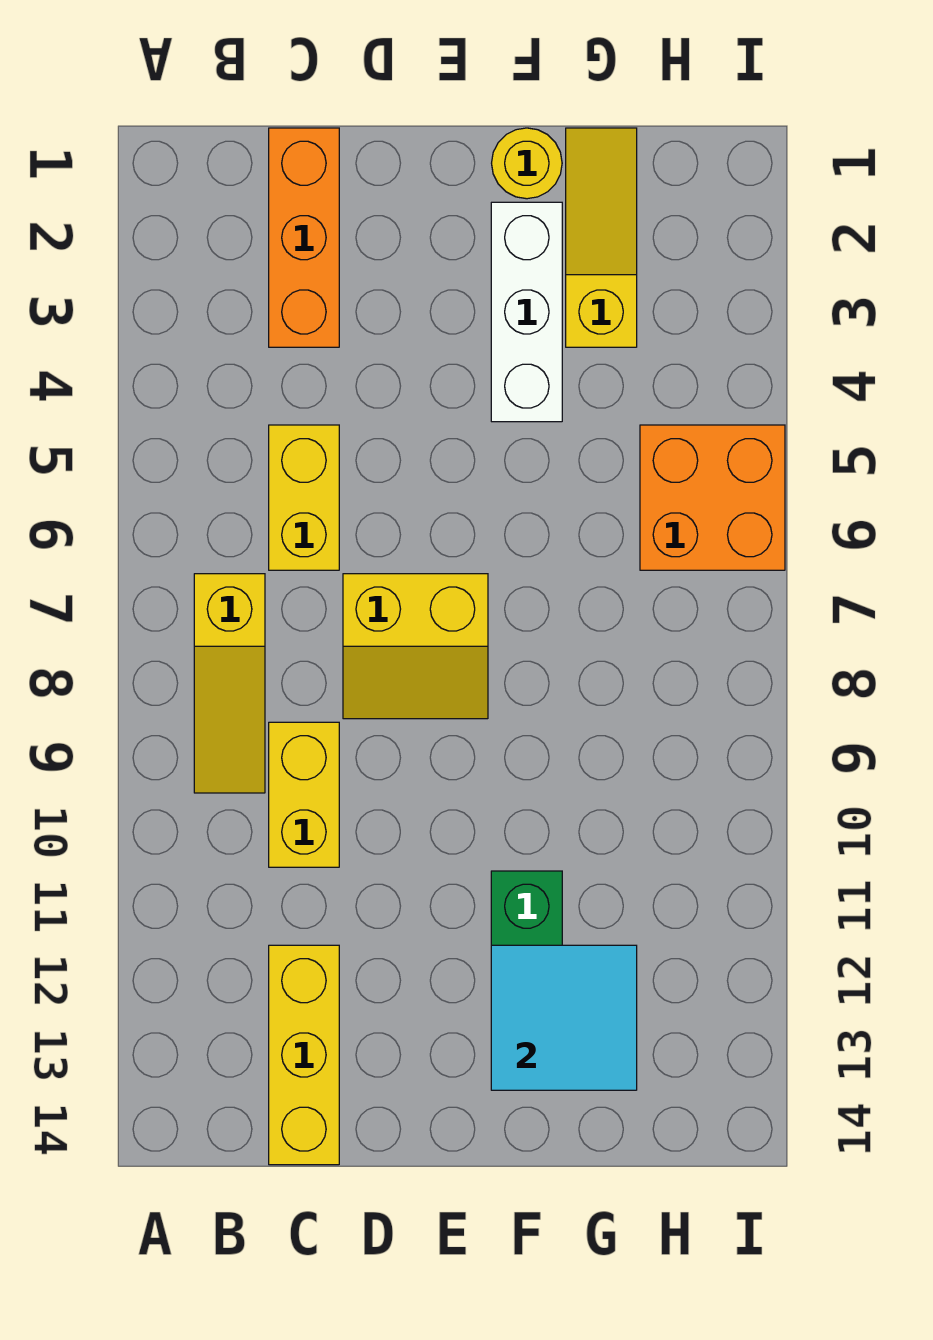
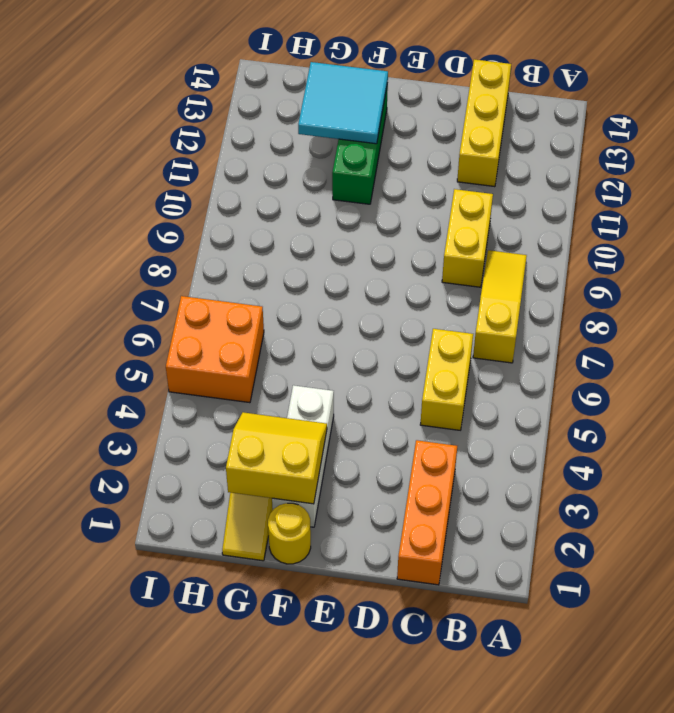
yellow 2x2 slope [343,574,488,719] -> yellow 2x2 slope moved to [226,412,327,504]

